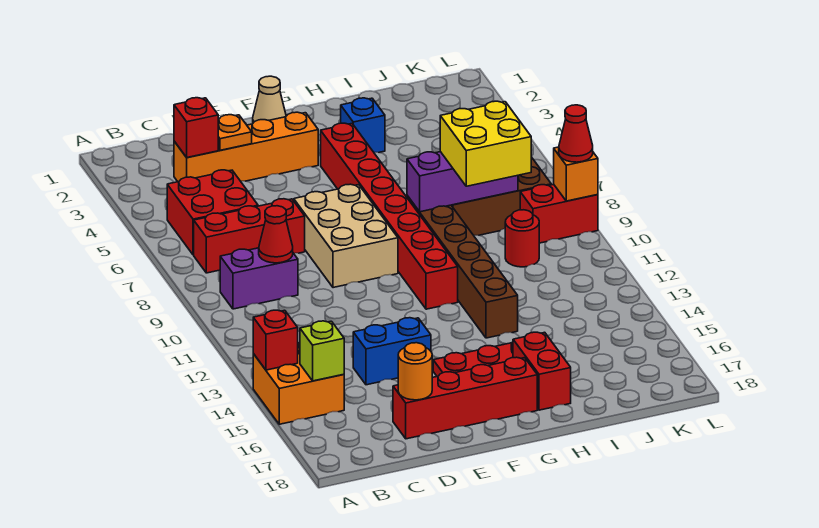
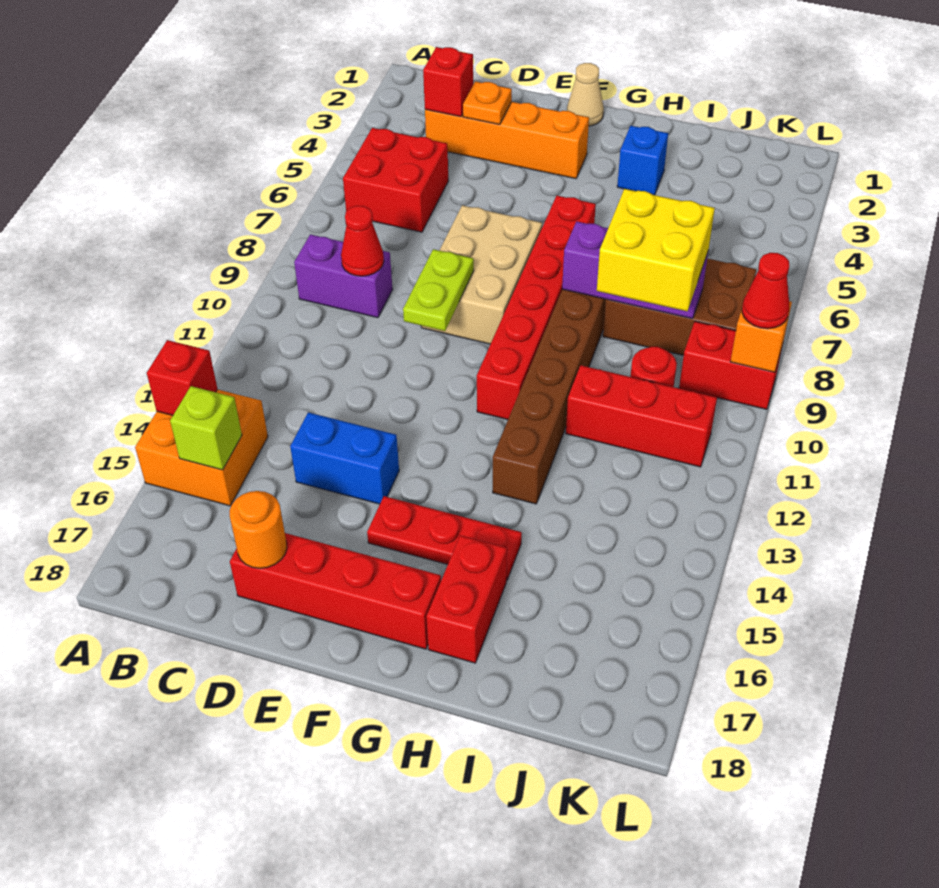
red 1x3 brick [194,199,305,273] -> red 1x3 brick moved to [566,365,717,467]
none -> lime 1x2 plate [403,249,474,331]
red 1x8 brick [321,123,458,309] -> red 1x6 brick [477,195,596,420]

